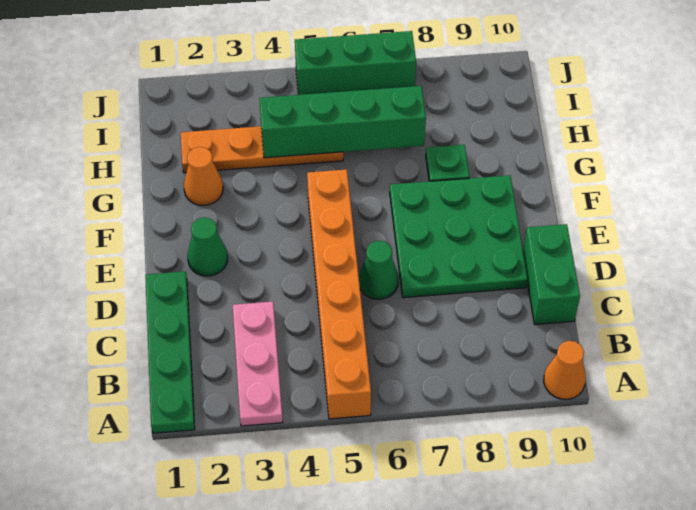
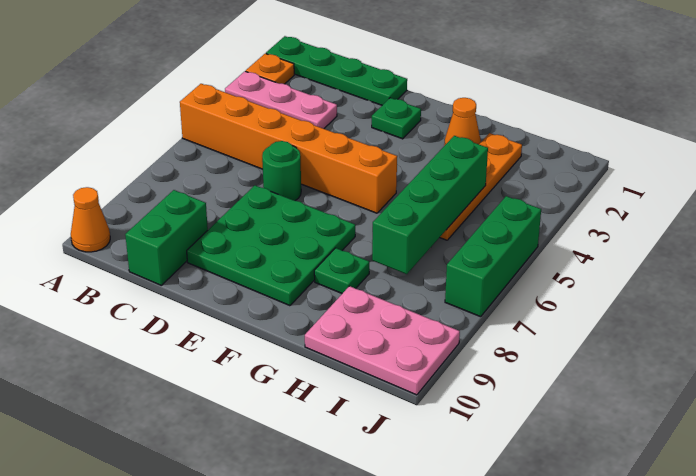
none -> orange 1x1 plate [246,54,294,84]
green 1x2 brick [523,224,580,325] -> green 1x2 brick turned to [125,190,208,285]
green 1x1 cone [359,241,398,299] -> green 1x1 round brick [262,141,301,201]
green 1x1 cone [187,217,228,276] -> green 1x1 plate [372,98,421,139]
none -> pink 2x3 plate [305,286,460,395]

